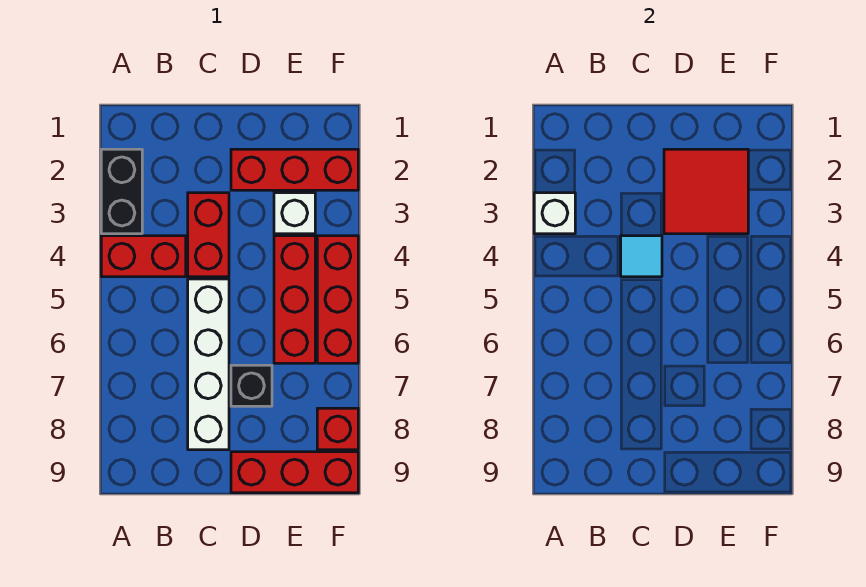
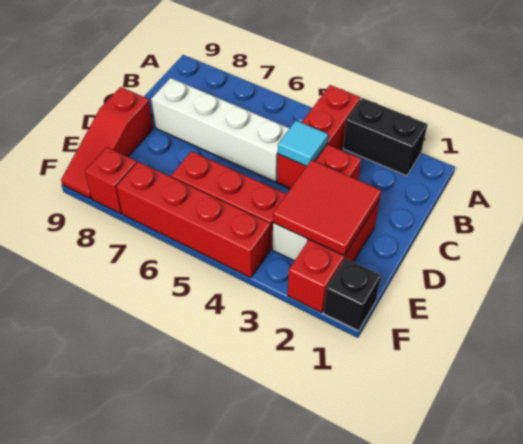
white 1x1 brick [534,193,575,234] -> none
black 1x1 brick [231,365,272,406] -> black 1x1 brick moved to [323,258,381,331]
red 1x3 brick [231,452,358,493] -> red 1x3 slope [61,87,153,199]
red 1x3 brick [317,236,358,363] -> red 1x4 brick [116,162,270,278]

